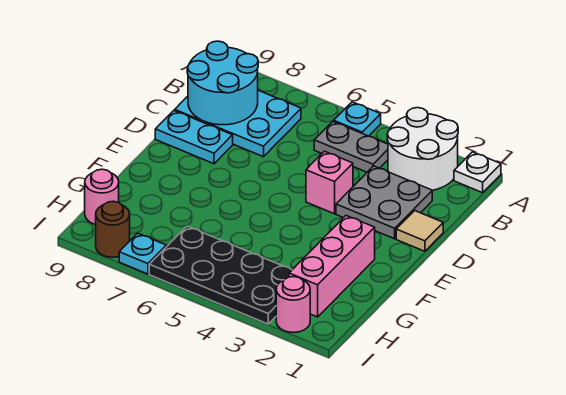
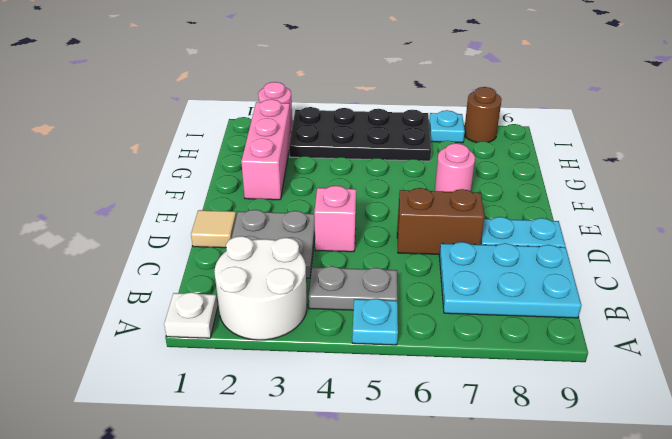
cyan 2x2 round brick [187,41,258,125] -> none
none -> brown 1x2 brick [397,188,484,254]
pink 1x1 round brick [85,169,119,224] -> pink 1x1 round brick moved to [435,143,475,192]

